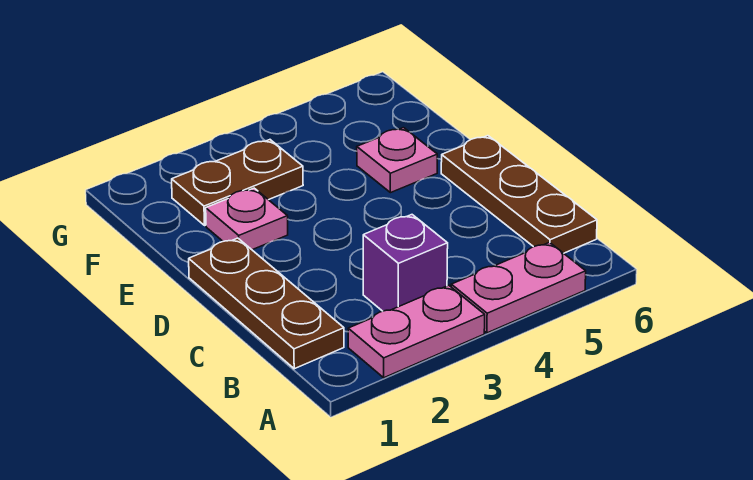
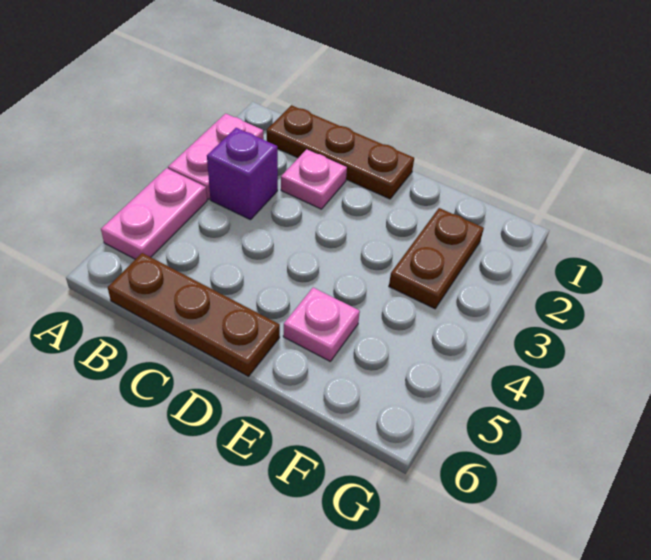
pink 1x1 plate [206,188,288,250] -> pink 1x1 plate moved to [281,149,347,209]

